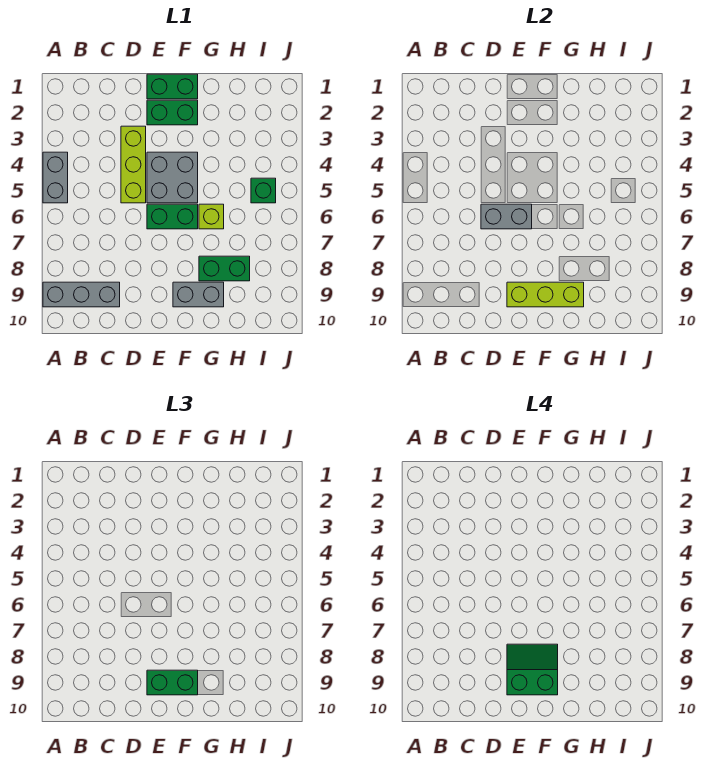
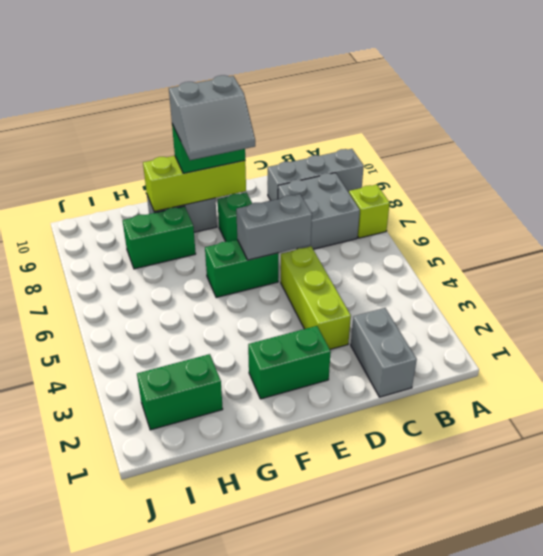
grey 1x2 brick [43,152,68,203] -> grey 1x2 brick moved to [351,308,417,397]
green 1x2 brick [147,74,198,99] -> green 1x2 brick moved to [137,354,223,430]
grey 2x2 brick [147,152,198,203] -> grey 2x2 brick moved to [278,173,360,249]
green 2x2 slope [507,644,558,695] -> grey 2x2 slope [169,75,255,160]
lime 1x1 brick [199,204,224,229] -> lime 1x1 brick moved to [349,185,390,238]
green 1x1 brick [251,178,276,203] -> green 1x1 brick moved to [217,192,252,242]

